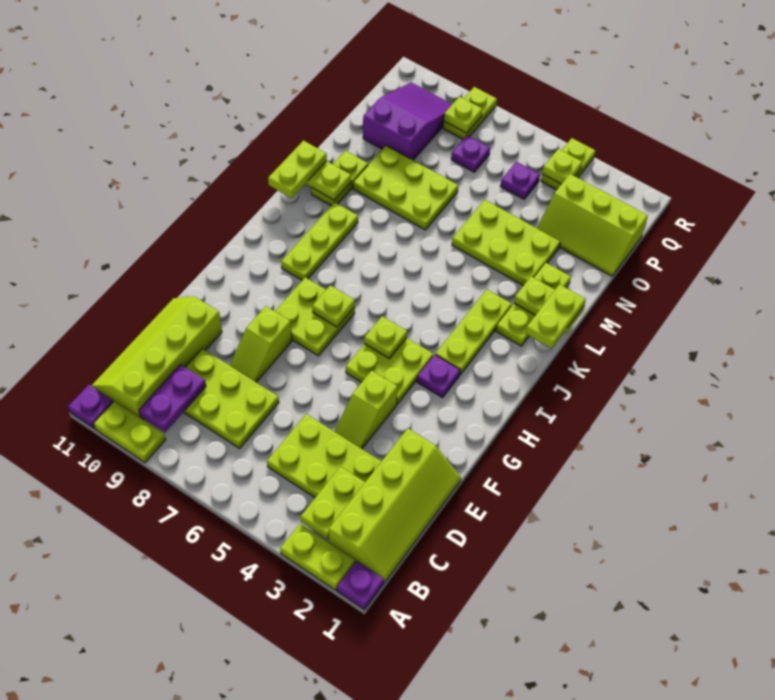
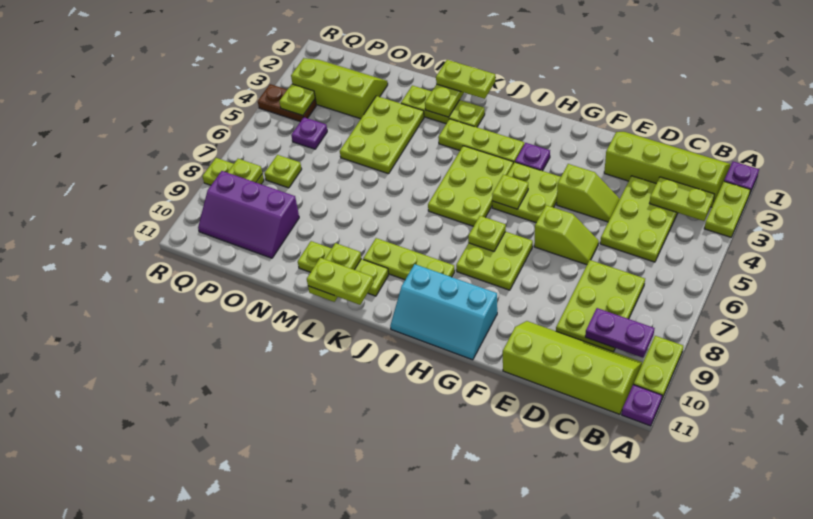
lime 2x4 slope [91,296,222,419] -> lime 2x4 slope turned to [503,321,642,414]
lime 1x2 slope [230,306,292,382] -> lime 1x2 slope moved to [534,205,599,265]
none -> cyan 2x3 slope [390,264,497,360]
lime 1x2 plate [311,151,368,206] -> lime 1x3 plate [298,241,389,296]
lime 2x3 plate [353,145,458,230] -> lime 2x3 plate moved to [428,146,513,226]
lime 2x3 slope [537,174,648,276] -> lime 2x3 slope turned to [291,58,388,119]
purple 2x3 slope [363,82,452,160] -> purple 2x3 slope turned to [198,171,299,258]
purple 1x1 plate [451,135,490,172] -> lime 1x1 plate [265,155,302,188]
lime 1x2 plate [541,138,595,190] -> brown 1x2 plate [258,84,316,122]

